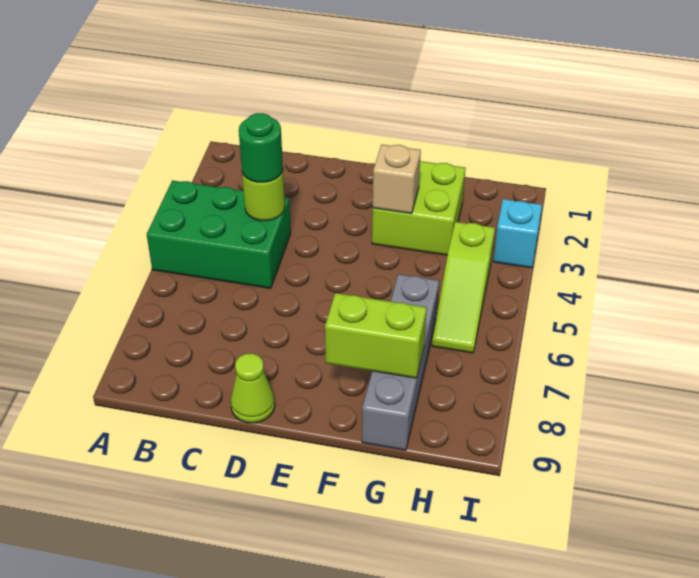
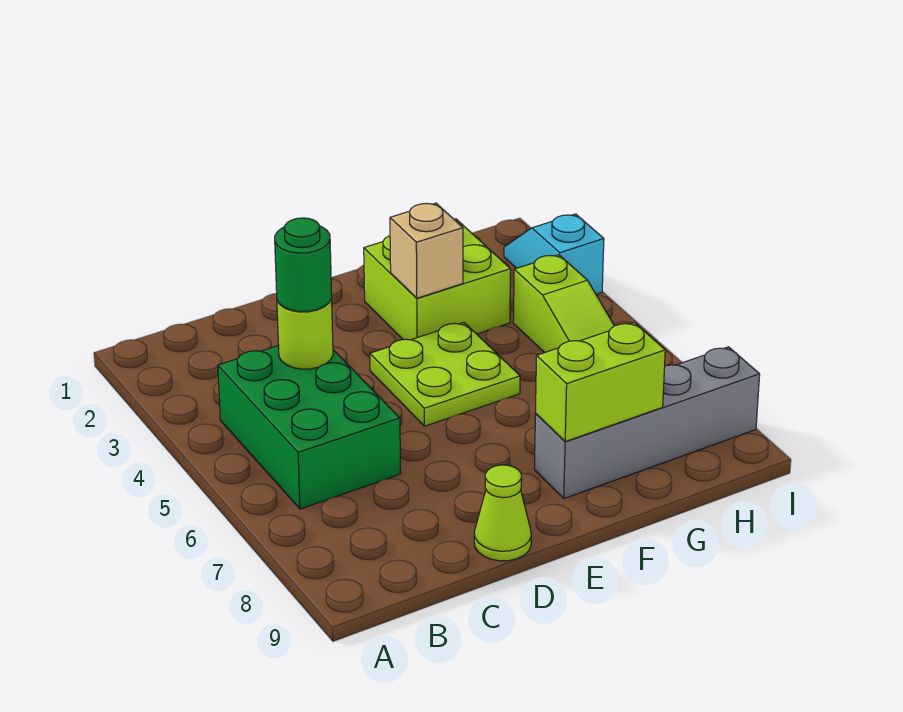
green 2x3 brick [147,181,291,288] -> green 2x3 brick turned to [218,345,401,509]
none -> lime 2x2 plate [370,322,520,426]
grey 1x4 brick [362,274,439,450] -> grey 1x4 brick turned to [534,347,760,498]

